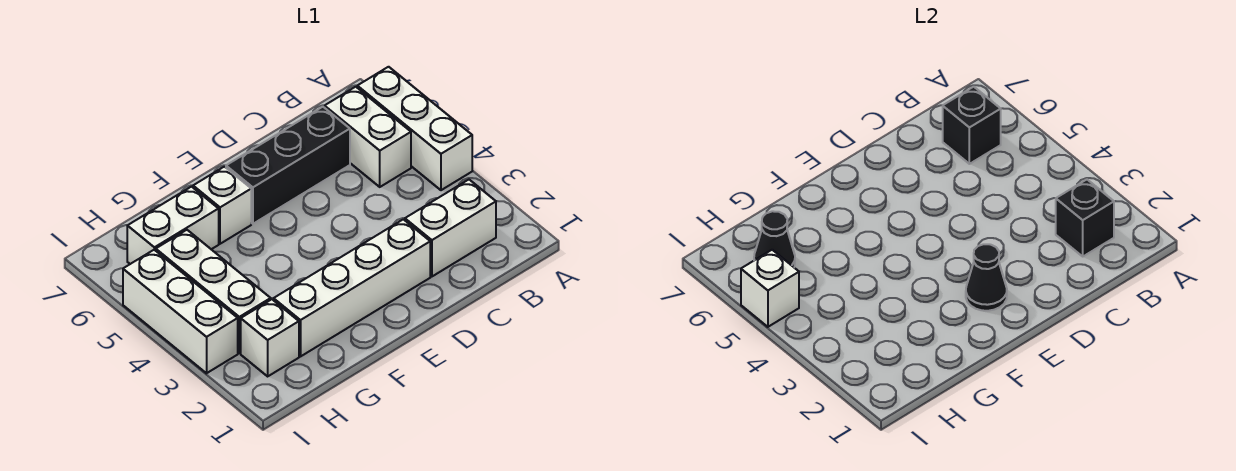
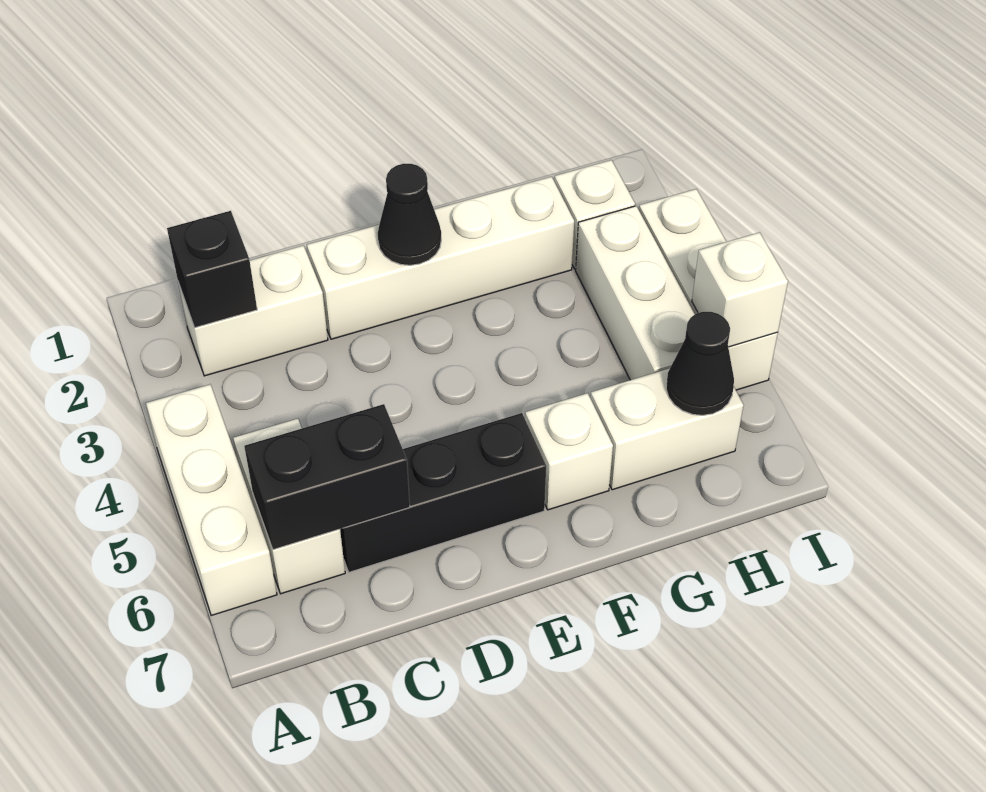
black 1x1 brick [943,87,1001,164] -> black 1x2 brick [244,404,410,550]

